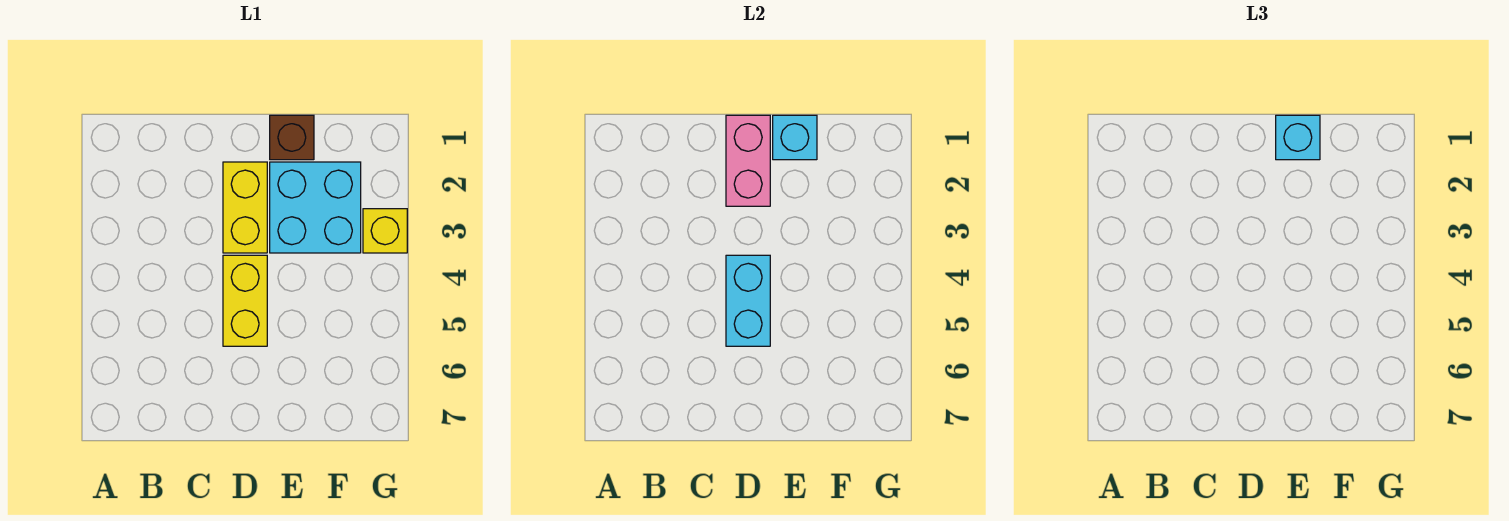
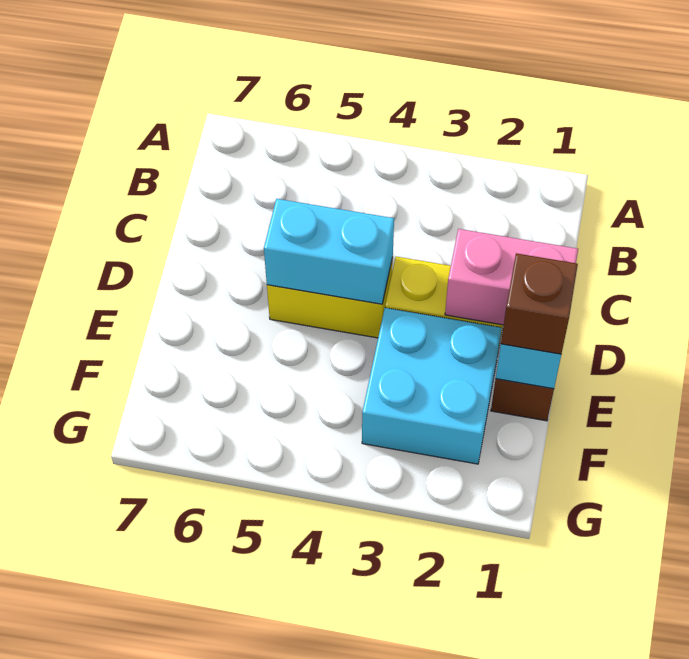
cyan 1x1 brick [1276,115,1320,160] -> brown 1x1 brick [501,253,578,354]
yellow 1x1 brick [363,209,407,253] -> none

